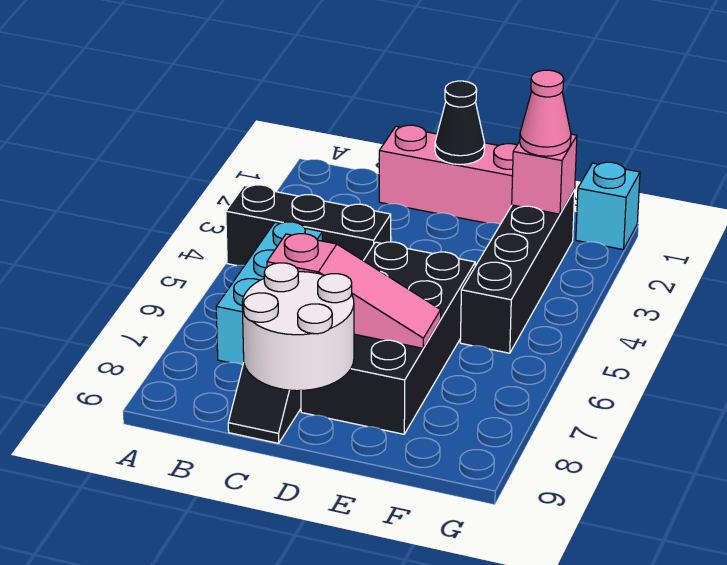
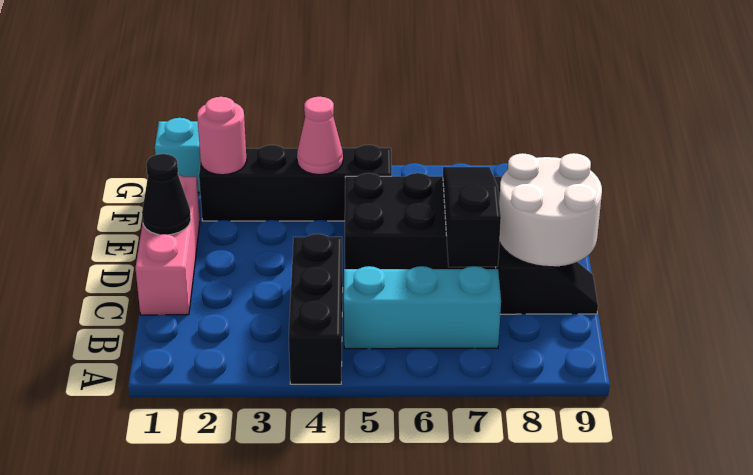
pink 1x3 slope [267,234,441,348] -> black 1x3 slope [443,167,501,267]
pink 1x1 brick [512,134,577,214] -> pink 1x1 round brick [197,97,247,175]
pink 1x1 cone [520,70,571,156] -> pink 1x1 cone moved to [297,97,343,175]

